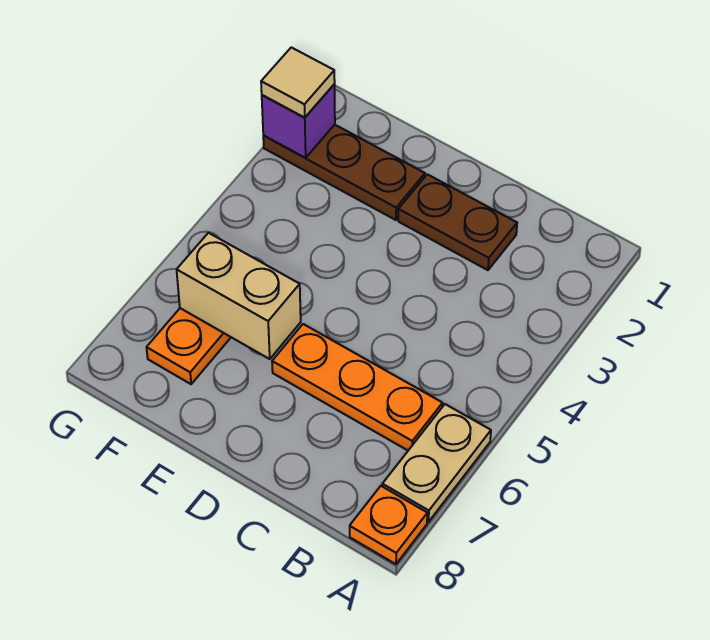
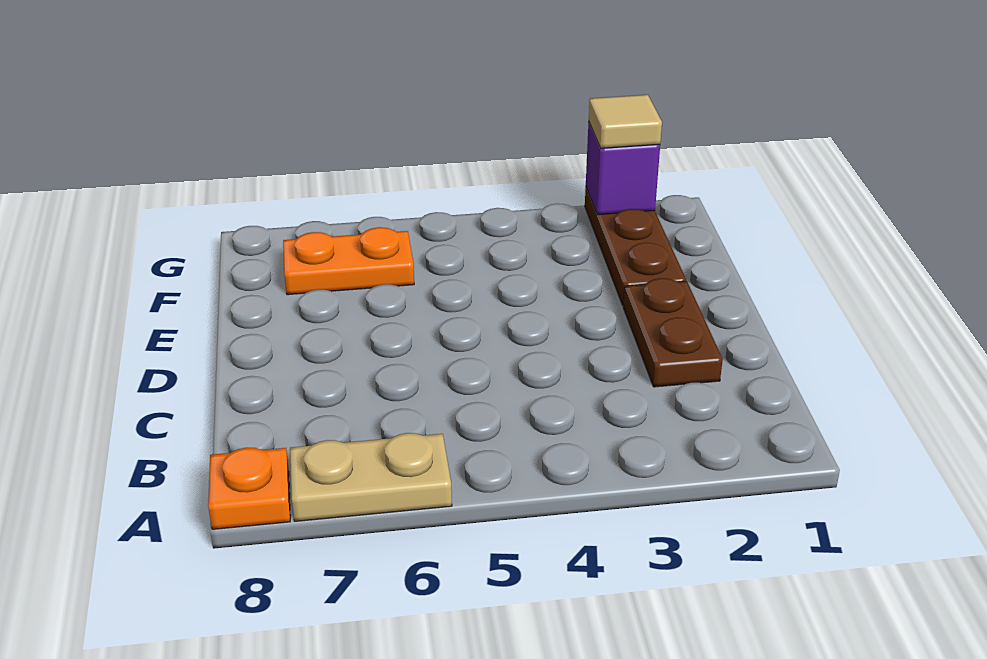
orange 1x3 plate [272,324,443,450] -> none
tan 1x2 brick [177,233,301,359] -> none

